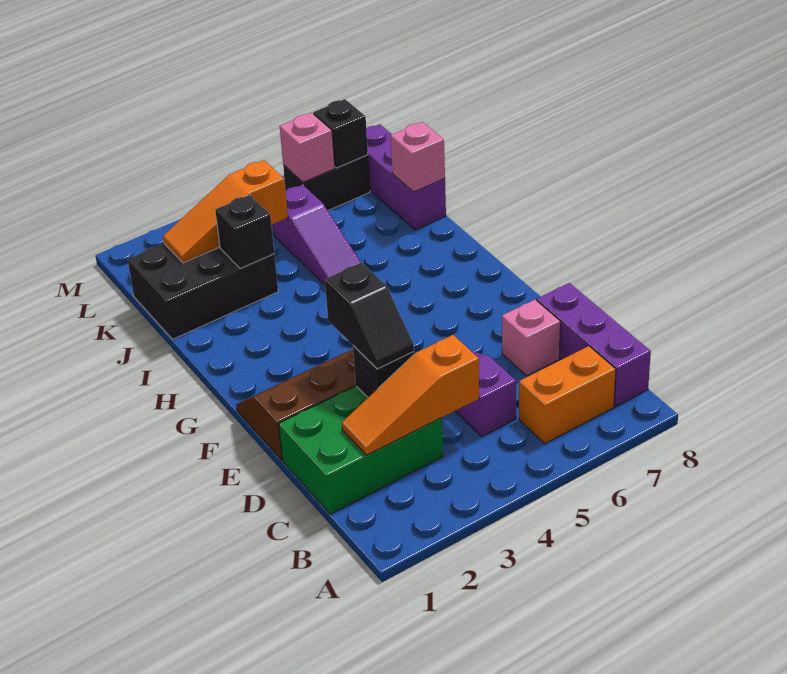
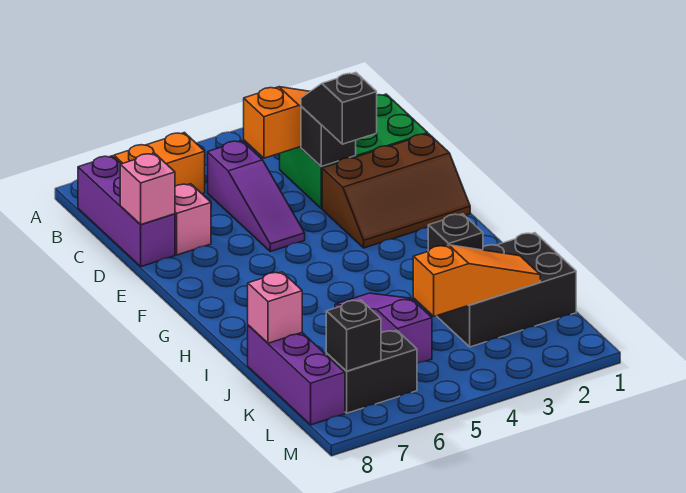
pink 1x1 brick [280,113,335,182] -> pink 1x1 brick moved to [120,153,175,225]

